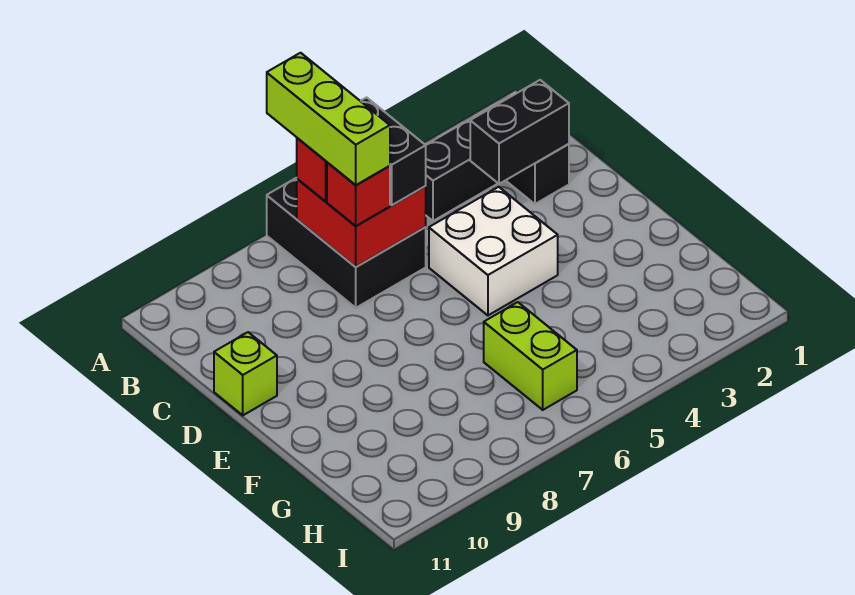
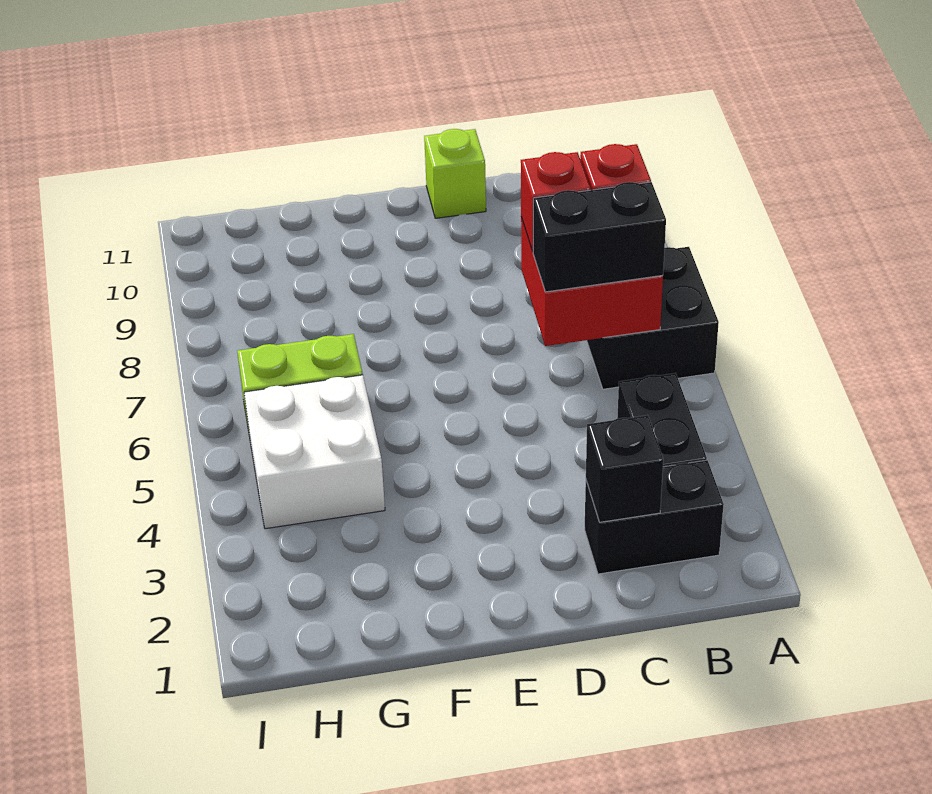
black 2x3 brick [267,178,426,308] -> black 2x2 brick [587,247,719,389]
lime 1x3 brick [267,53,390,185] -> none
black 1x2 brick [470,80,569,184] -> black 1x1 brick [586,415,663,522]
white 2x2 brick [429,187,558,315] -> white 2x2 brick moved to [244,375,385,529]

